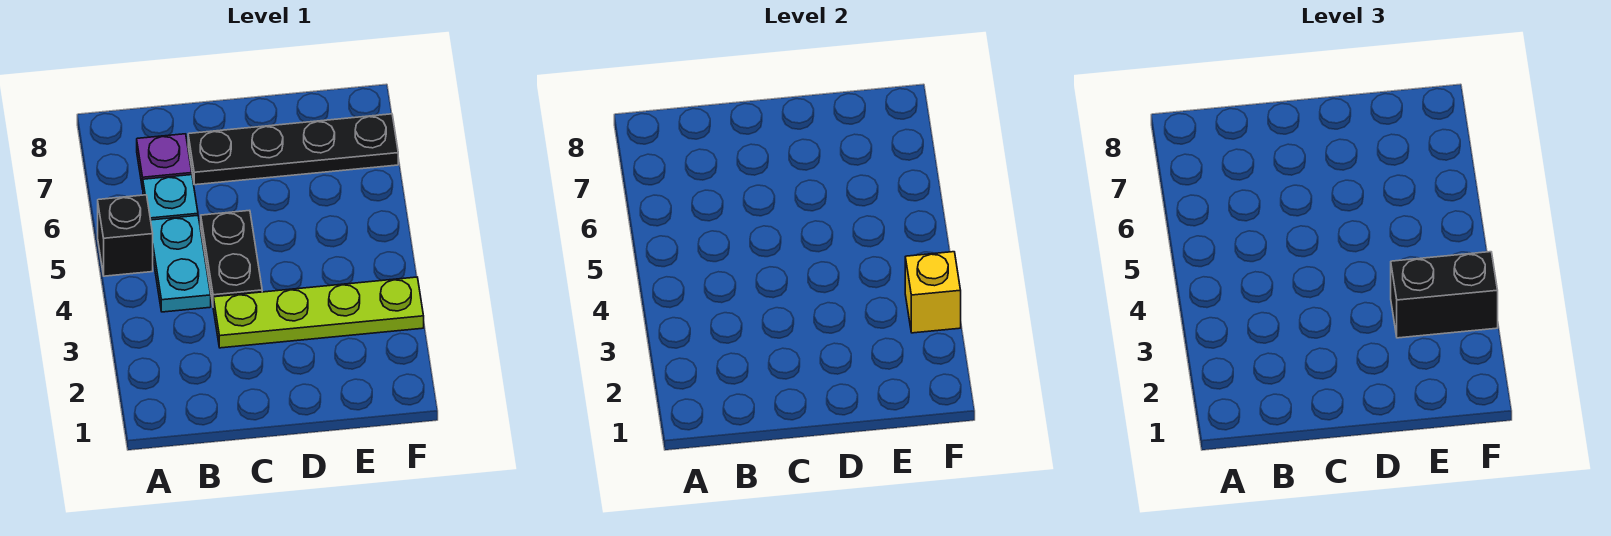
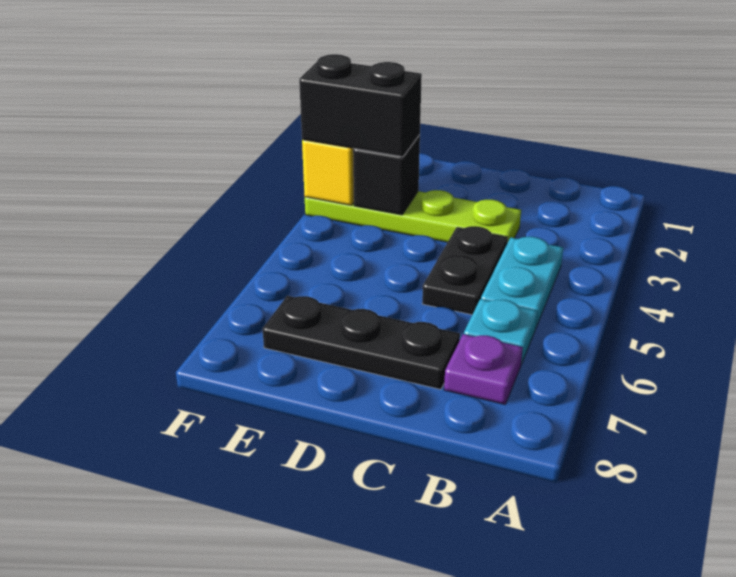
black 1x1 brick [98,195,153,276] -> black 1x1 brick moved to [353,135,420,215]
black 1x4 plate [188,114,398,185] -> black 1x3 plate [262,296,460,389]

